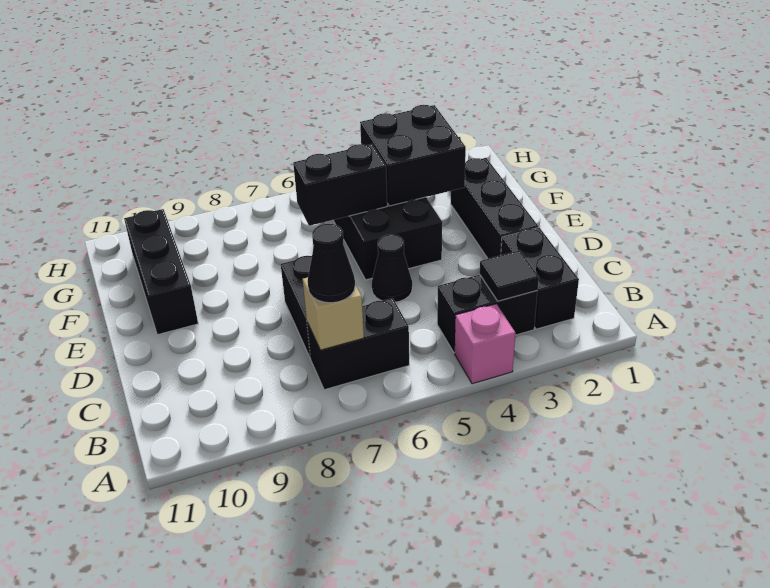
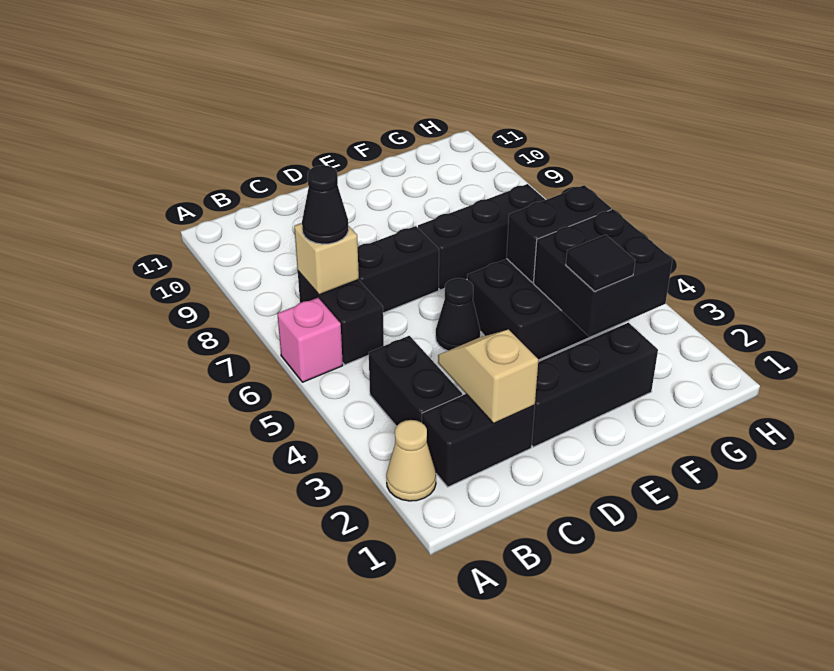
none -> tan 1x1 cone [386,420,436,501]
pink 1x1 brick [455,304,515,384] -> pink 1x1 brick moved to [277,298,343,382]
black 1x1 tile [480,250,539,301] -> black 1x1 tile moved to [566,235,635,291]
none -> tan 1x2 slope [438,330,538,424]
black 1x3 brick [124,209,198,335] -> black 1x3 brick moved to [418,184,545,290]
black 1x2 brick [293,144,387,226] -> black 1x2 brick turned to [507,185,611,283]

